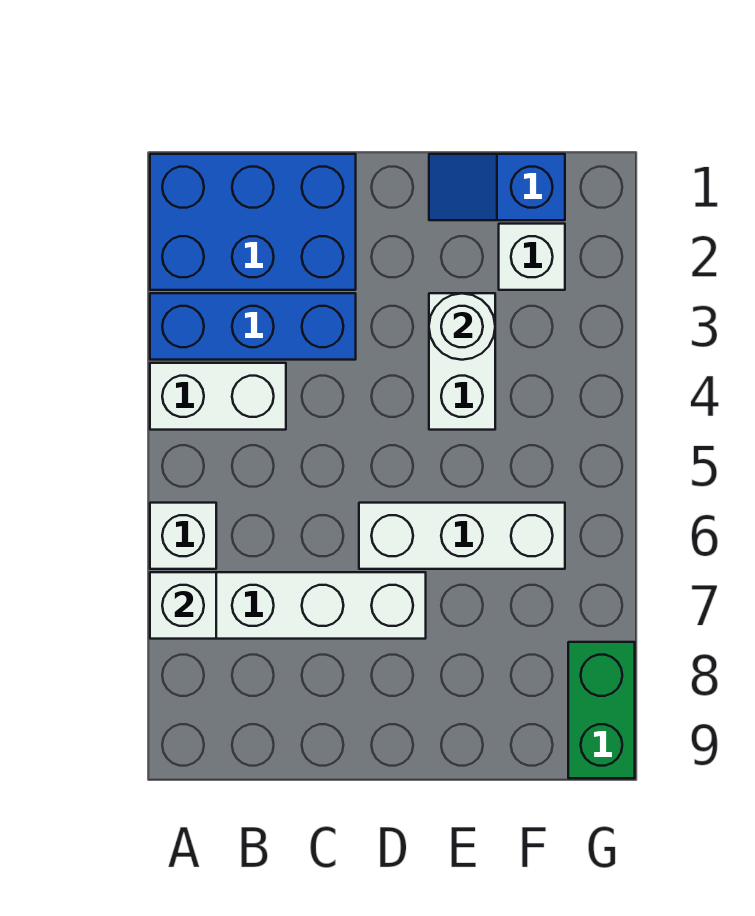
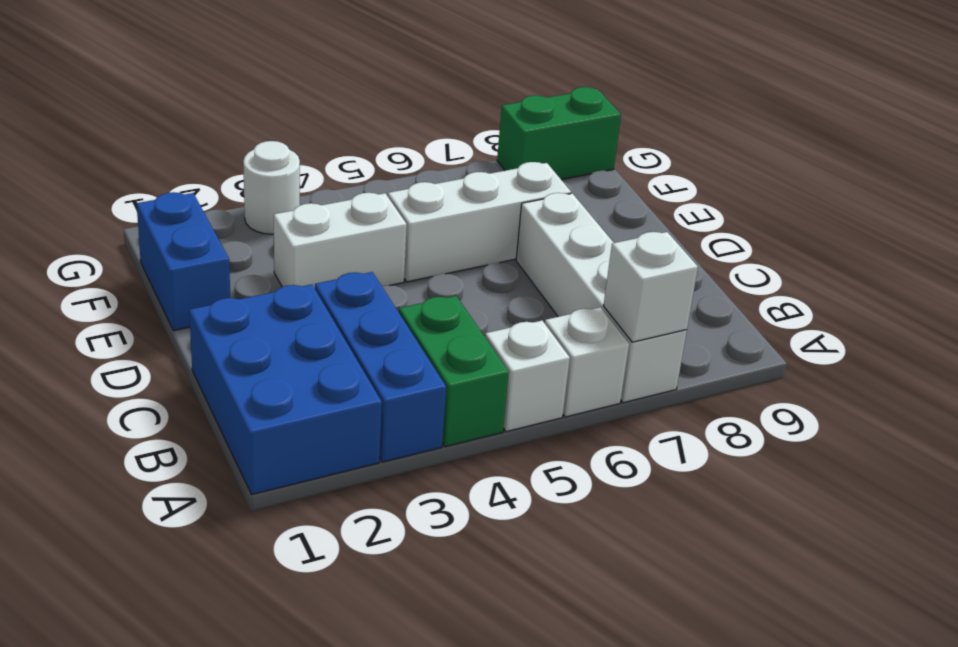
white 1x2 brick [150,363,286,430] -> green 1x2 brick [399,296,509,447]
white 1x3 brick [359,503,565,569] -> white 1x3 brick turned to [388,162,571,282]
blue 1x2 slope [429,154,565,220] -> blue 1x2 brick [137,192,230,331]
white 1x1 round brick [429,293,495,360] -> white 1x1 round brick moved to [243,141,300,234]
white 1x1 brick [499,224,565,290] -> white 1x1 brick moved to [485,320,570,432]

